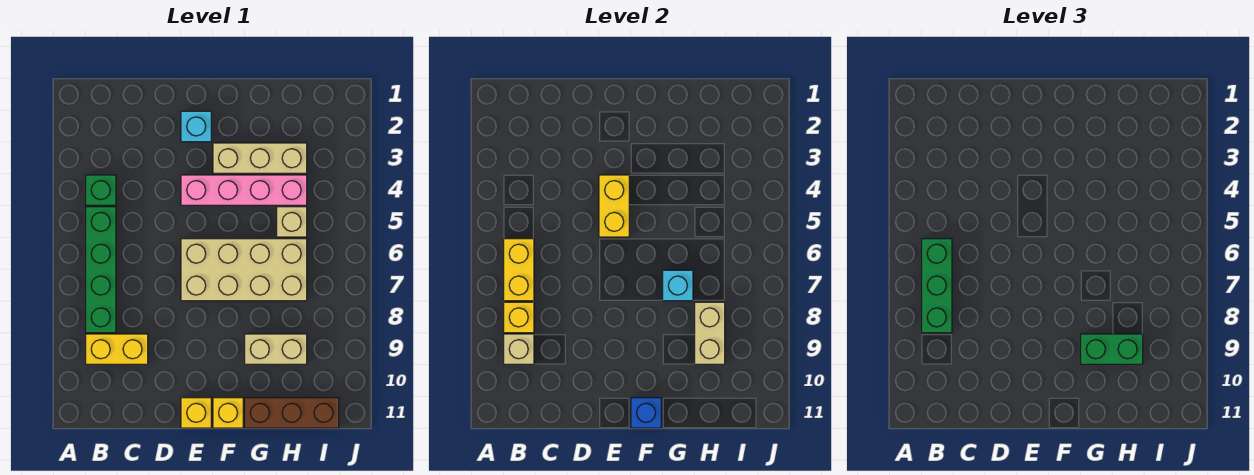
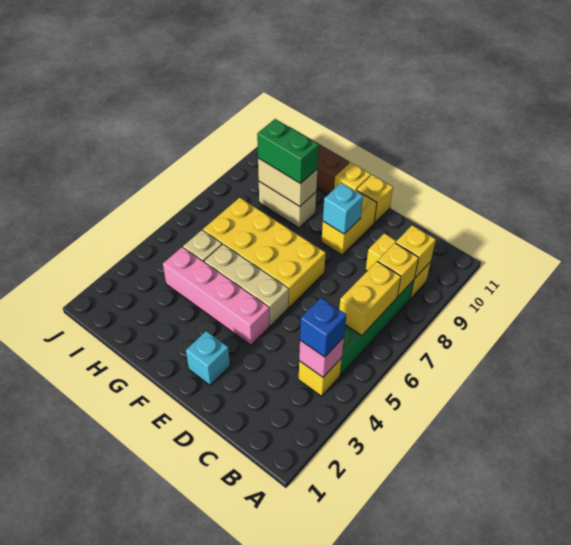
green 1x1 brick [86,175,116,205] -> yellow 1x1 brick [299,358,342,396]
none -> pink 1x1 brick [299,337,344,377]
green 1x3 brick [922,239,952,333] -> none
tan 1x1 brick [504,334,534,364] -> yellow 1x1 brick [396,225,436,278]
yellow 1x2 brick [599,175,629,237] -> yellow 1x2 brick moved to [321,190,377,255]
tan 2x4 brick [181,239,307,301] -> yellow 2x4 brick [203,198,326,307]
tan 1x3 brick [213,143,307,173] -> tan 1x3 brick moved to [204,244,289,326]
blue 1x1 brick [631,398,661,428] -> blue 1x1 brick moved to [300,298,346,357]
cyan 1x1 brick [663,270,693,301] -> cyan 1x1 brick moved to [323,183,363,234]
tan 1x2 brick [695,302,725,364] -> tan 1x2 brick turned to [258,158,317,206]

